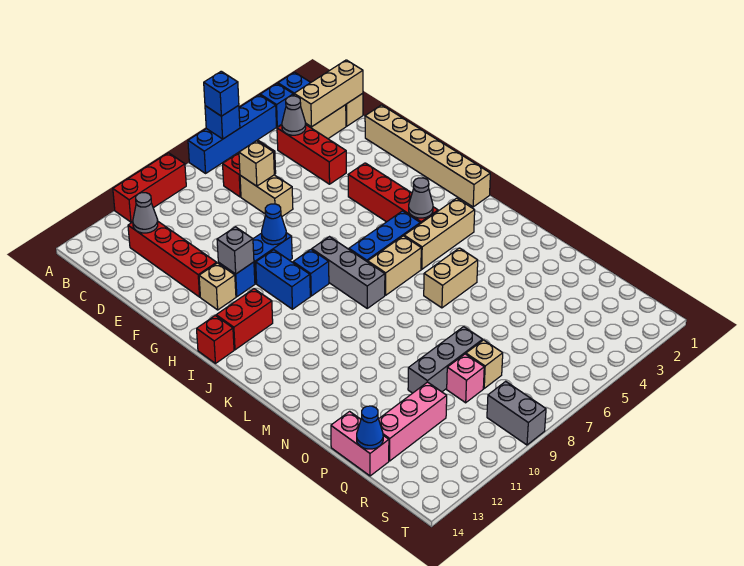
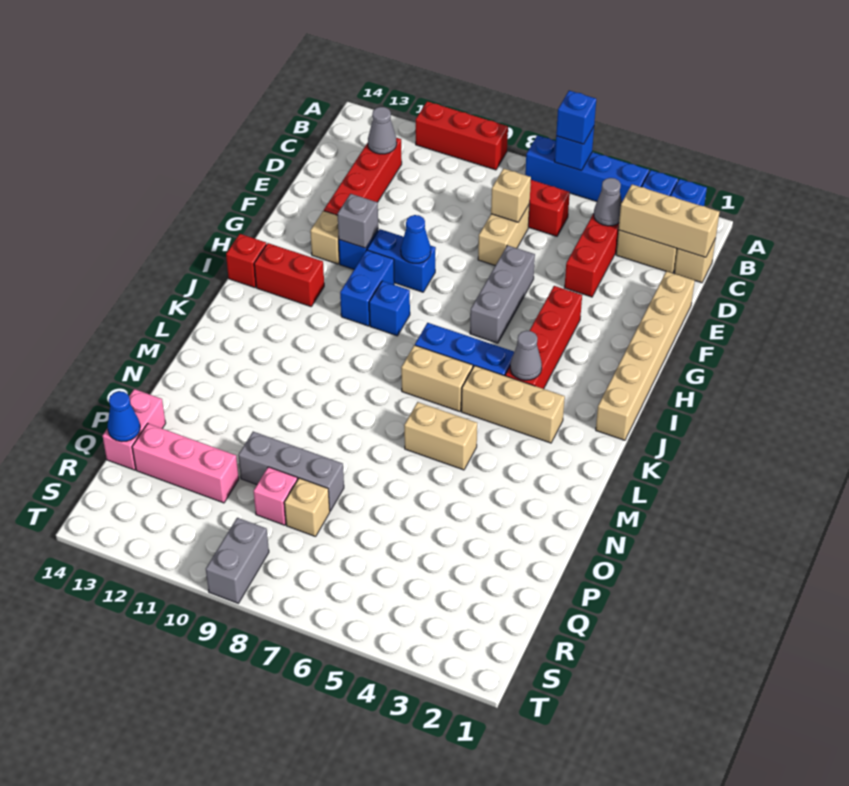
grey 1x3 brick [312,237,385,308] -> grey 1x3 brick moved to [470,245,535,343]

